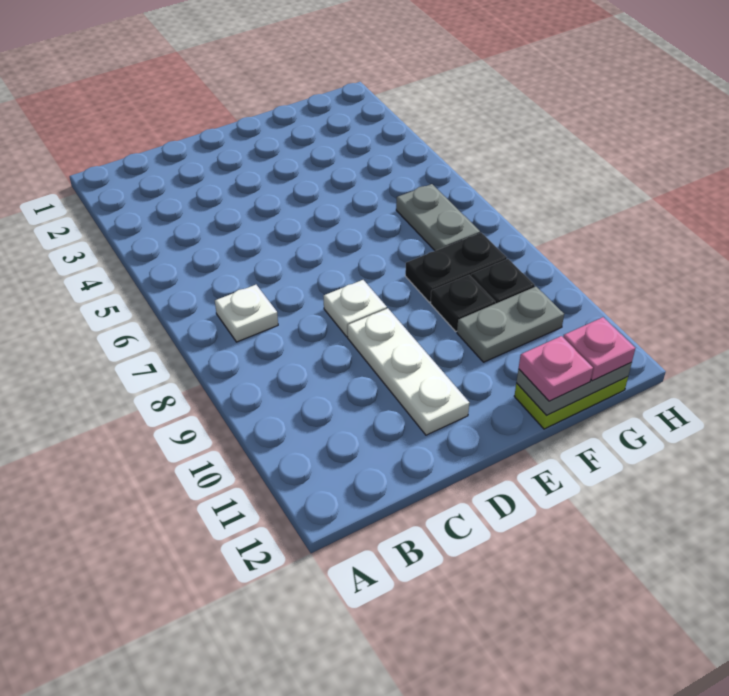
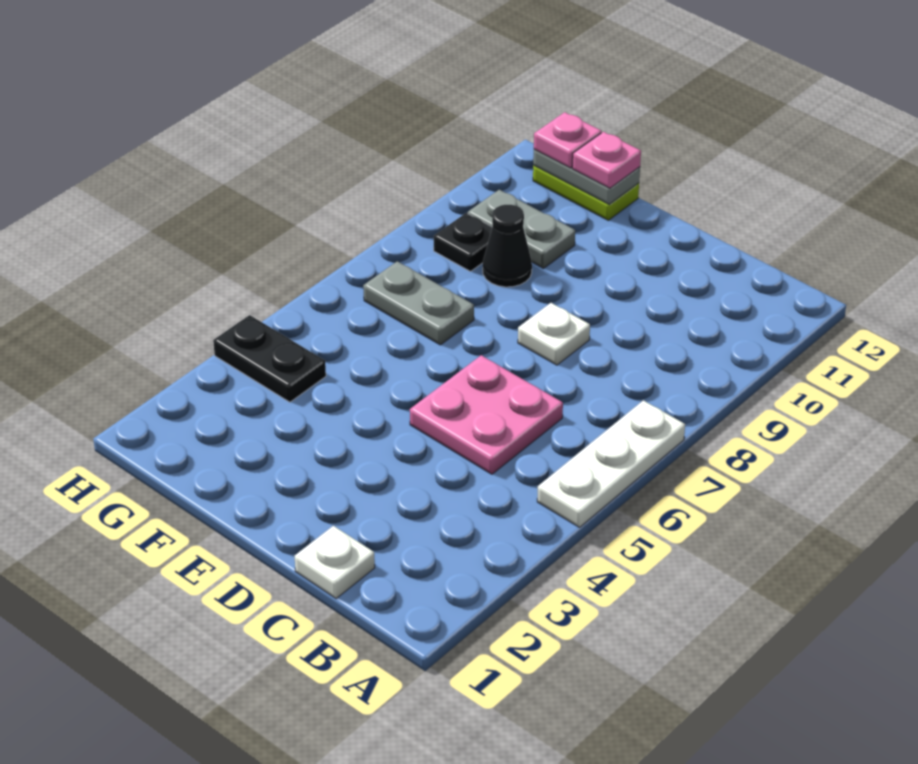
white 1x1 plate [215,285,278,342] -> white 1x1 plate moved to [295,526,375,598]
none -> pink 2x2 plate [410,355,563,474]
white 1x3 plate [348,308,469,435] -> white 1x3 plate moved to [537,400,685,527]
black 1x2 plate [405,233,507,302] -> black 1x2 plate moved to [213,315,326,402]
black 1x1 plate [430,275,495,331] -> black 1x1 cone [483,205,532,287]
grey 1x2 plate [396,184,480,251] -> grey 1x2 plate turned to [363,261,474,345]

